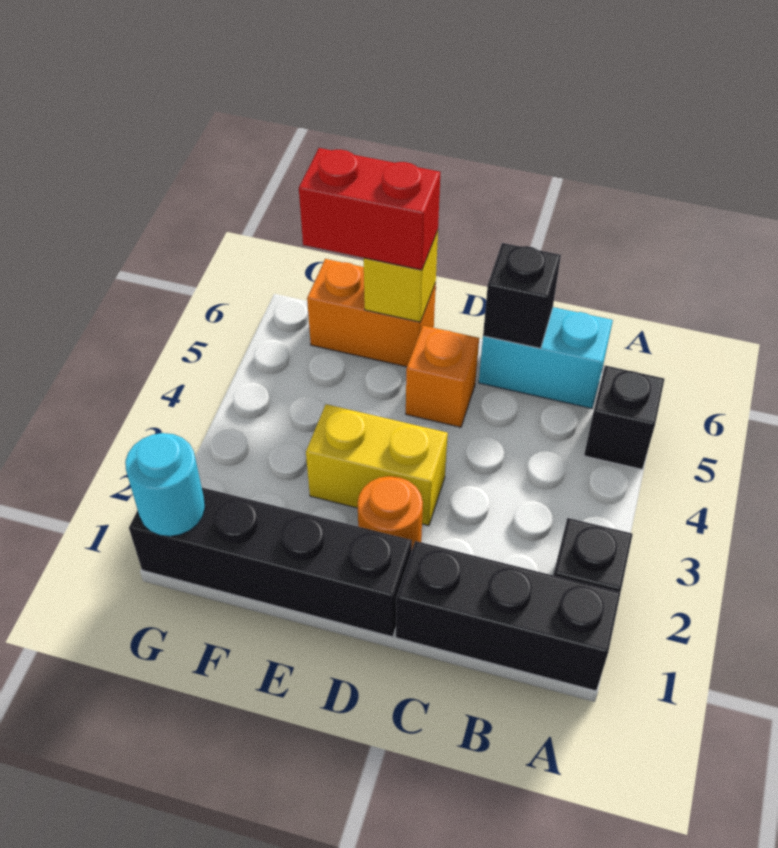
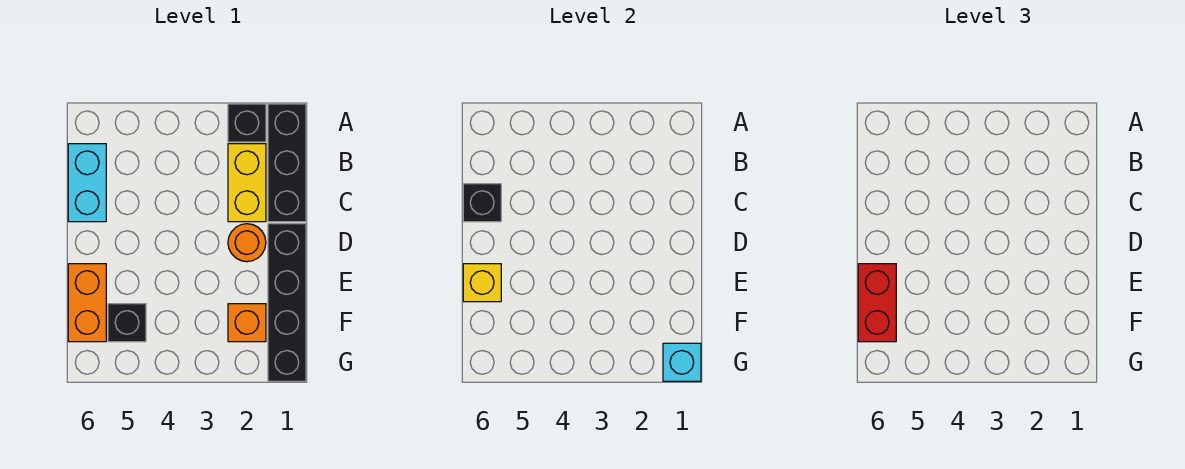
black 1x1 brick [584,366,664,469] -> black 1x1 brick moved to [108,304,146,342]
yellow 1x2 brick [306,404,448,526] -> yellow 1x2 brick moved to [228,144,266,222]
orange 1x1 brick [406,326,479,427] -> orange 1x1 brick moved to [228,304,266,342]
cyan 1x1 round brick [125,433,205,536] -> cyan 1x1 brick [663,343,701,381]

